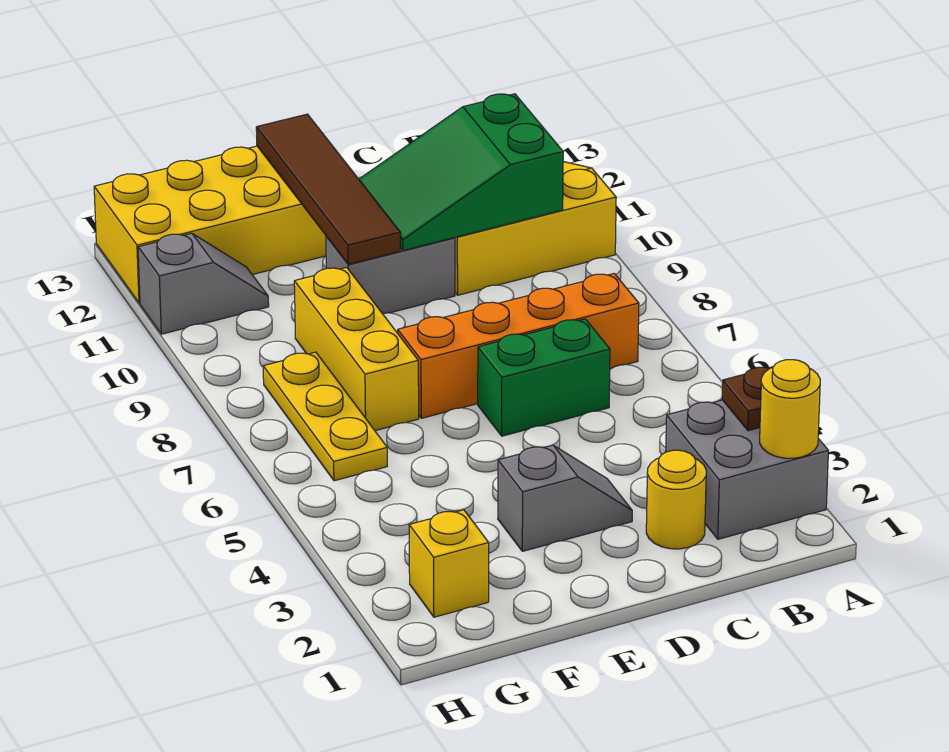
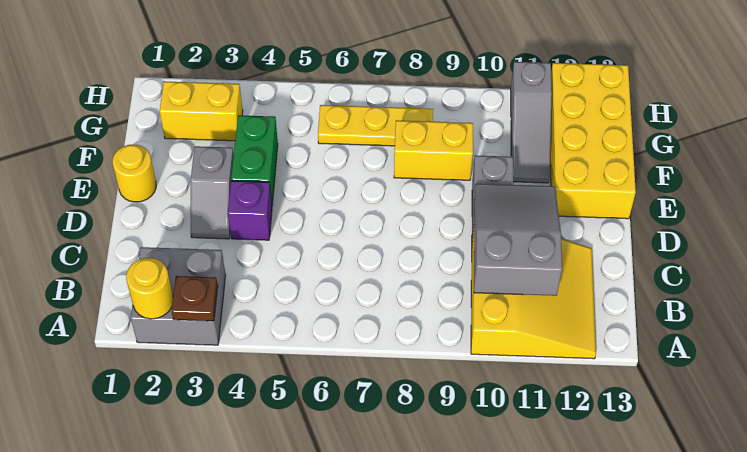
orange 1x4 brick [398,274,639,418] -> none
green 2x3 slope [359,94,563,251] -> grey 2x3 slope [474,184,562,296]
yellow 1x1 round brick [646,450,706,549] -> yellow 1x1 round brick moved to [113,144,156,202]
green 1x2 brick [478,319,610,436] -> green 1x2 brick moved to [231,115,278,205]
none -> purple 1x1 brick [228,181,272,240]
brown 1x4 tile [256,114,400,264] -> none
yellow 1x3 brick [294,267,419,431] -> yellow 1x2 brick [394,120,473,180]
yellow 1x1 brick [409,510,489,617] -> yellow 1x2 brick [160,81,243,141]
grey 1x2 slope [138,233,269,334] -> grey 1x3 slope [511,62,552,183]

